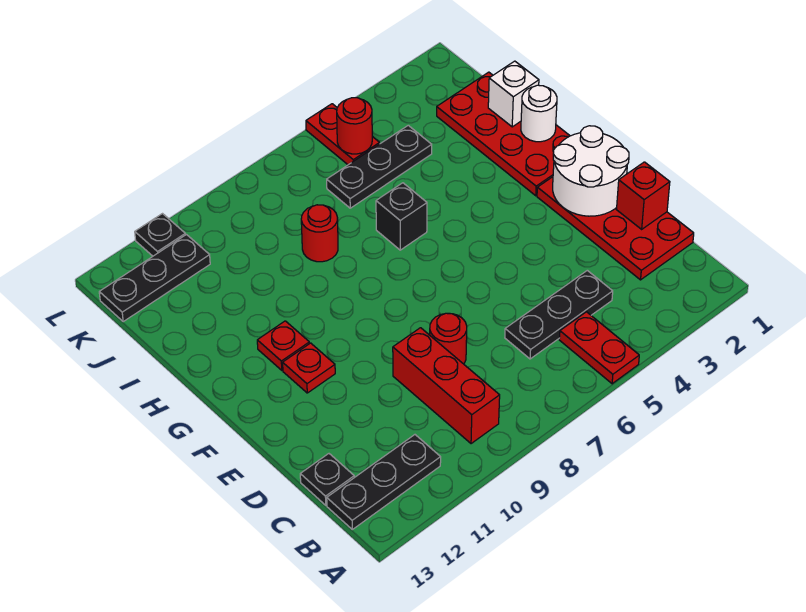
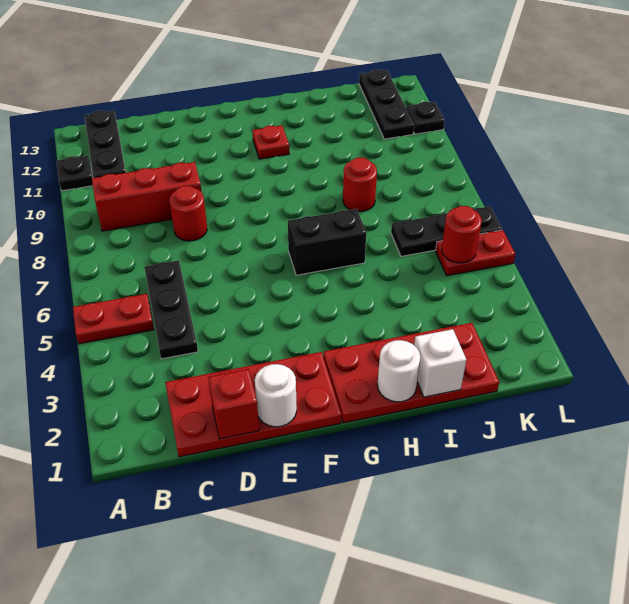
black 1x1 plate [300,454,354,505] -> black 1x1 plate moved to [57,156,93,191]
white 2x2 round brick [553,126,629,216] -> white 1x1 round brick [255,364,297,427]
red 1x1 plate [283,343,335,393] -> none
black 1x1 brick [376,183,427,250] -> black 1x2 brick [288,209,366,275]
black 1x3 plate [327,125,432,208] -> black 1x3 plate turned to [391,206,502,256]

